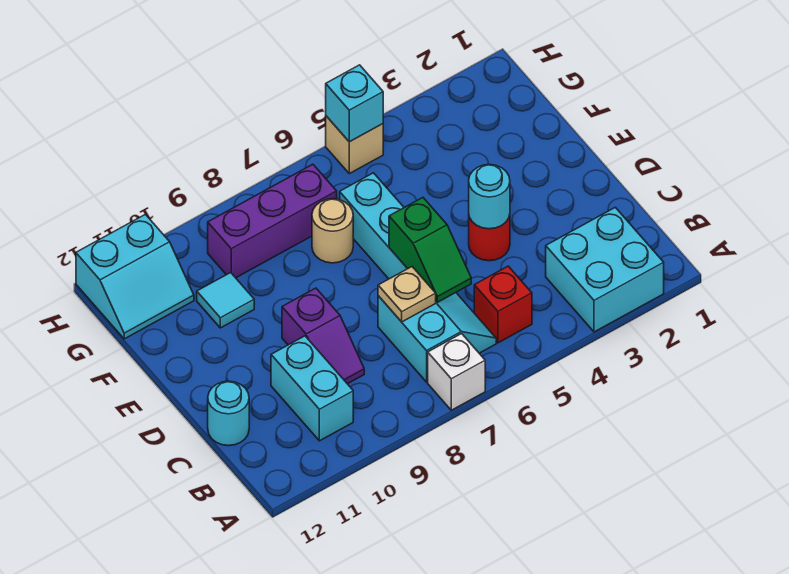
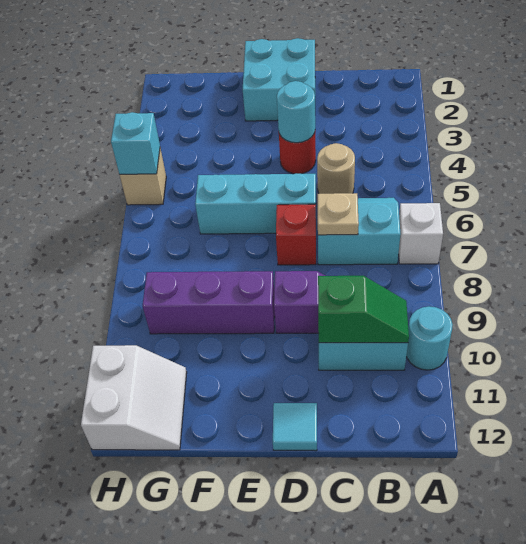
cyan 2x2 brick [546,207,664,332] -> cyan 2x2 brick moved to [243,38,315,121]
red 1x1 brick [474,266,532,343] -> red 1x1 brick moved to [276,204,316,265]
green 1x2 slope [389,198,471,302] -> green 1x2 slope moved to [318,276,409,343]
cyan 1x1 round brick [208,381,249,446] -> cyan 1x1 round brick moved to [406,306,453,370]
tan 1x1 round brick [312,199,353,263] -> tan 1x1 round brick moved to [317,143,355,194]
cyan 1x1 tile [197,273,254,328] -> cyan 1x1 tile moved to [273,403,317,451]
purple 1x3 brick [208,164,337,278] -> purple 1x3 brick turned to [143,271,275,334]
cyan 2x2 slope [76,214,194,339] -> white 2x2 slope [81,345,187,450]

